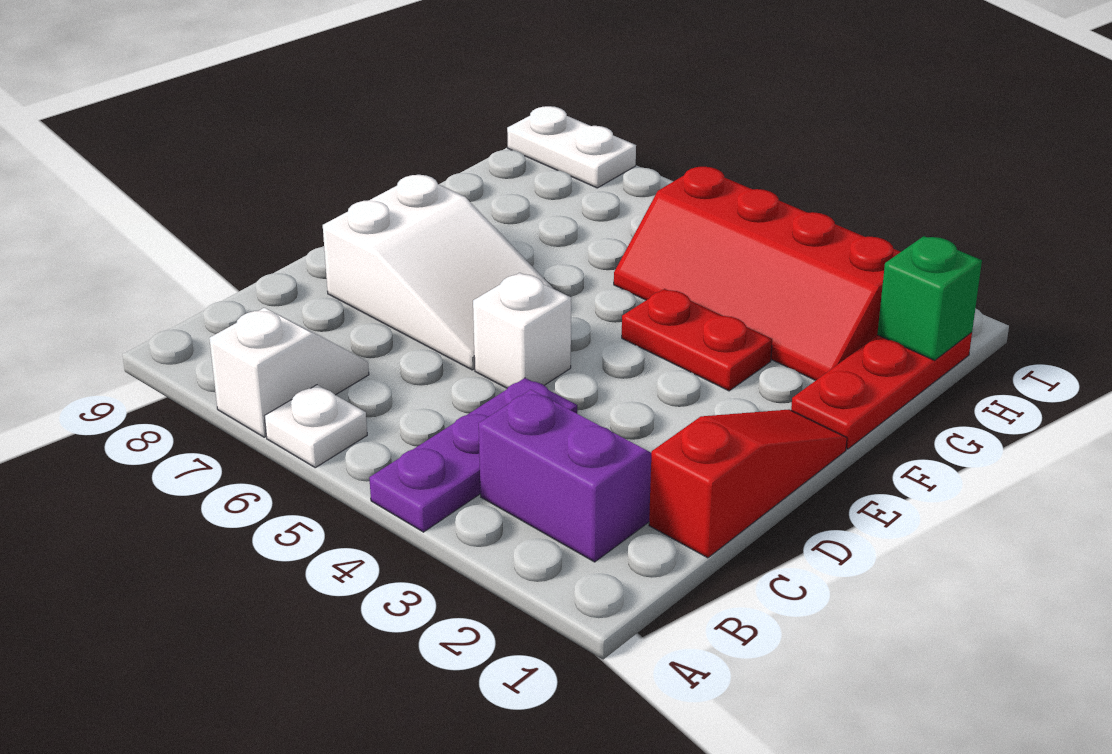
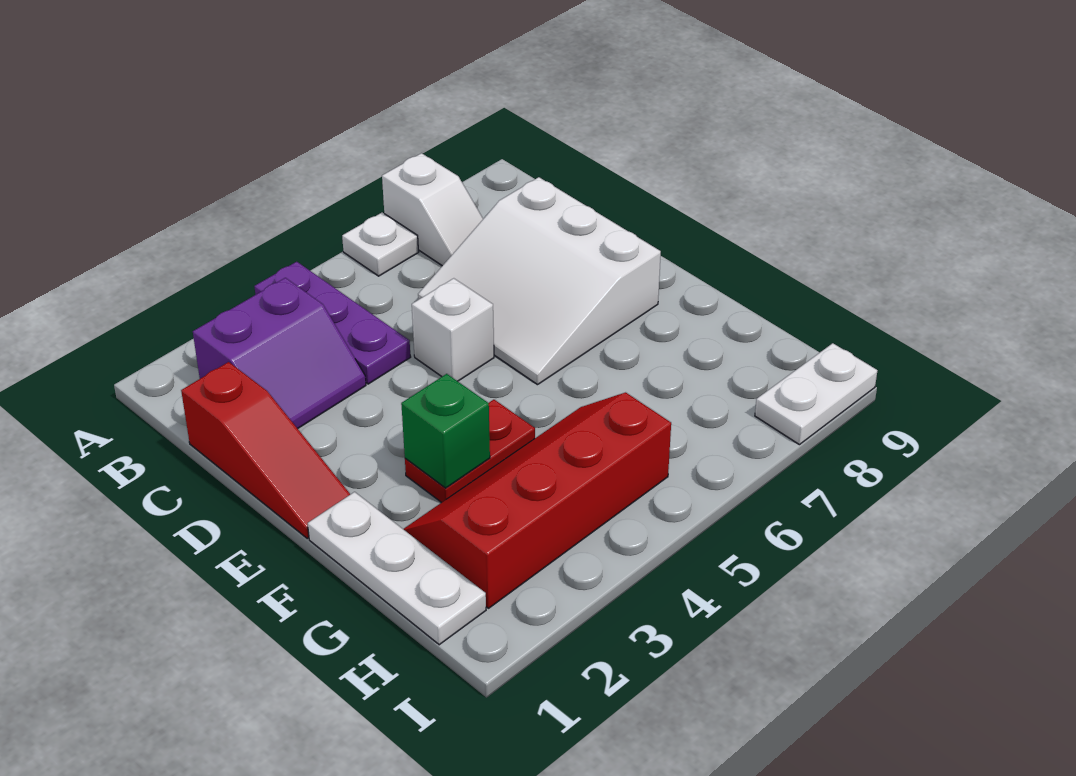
white 2x3 slope [323,175,552,370] -> white 3x3 slope [418,177,661,385]
red 1x3 plate [791,332,972,449] -> white 1x3 plate [308,492,486,645]
green 1x1 brick [877,236,982,360] -> green 1x1 brick moved to [401,374,490,488]

